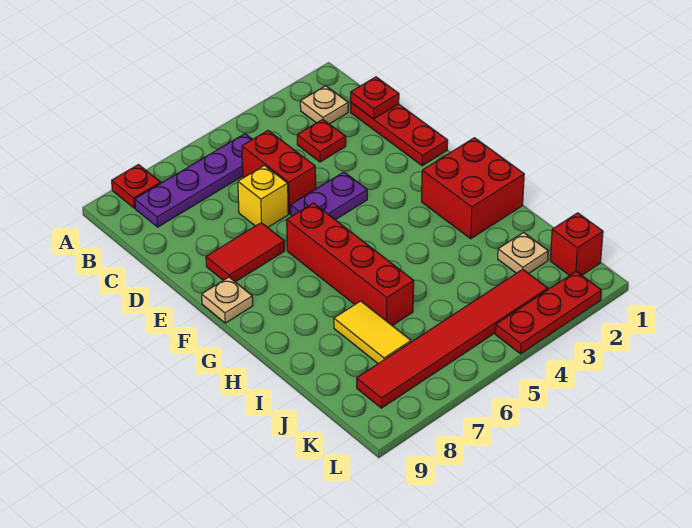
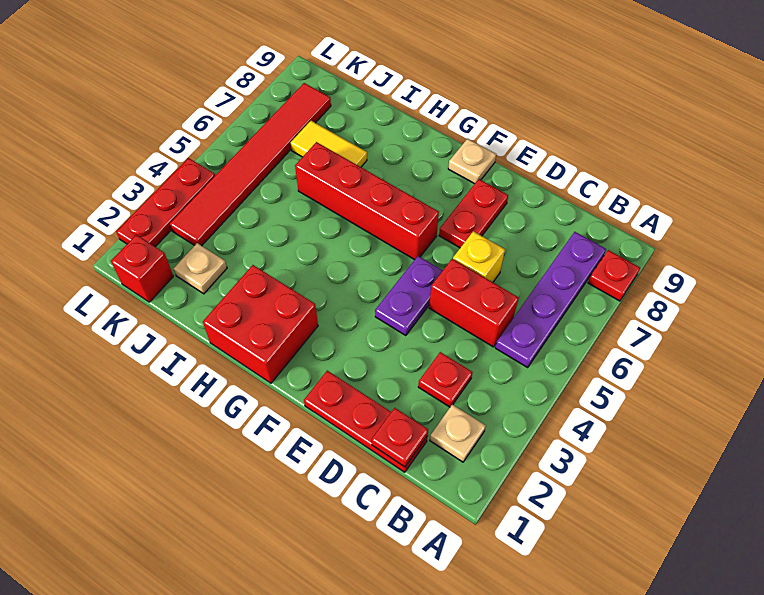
red 1x2 tile [206,223,285,282] -> red 1x2 plate [439,179,508,248]

